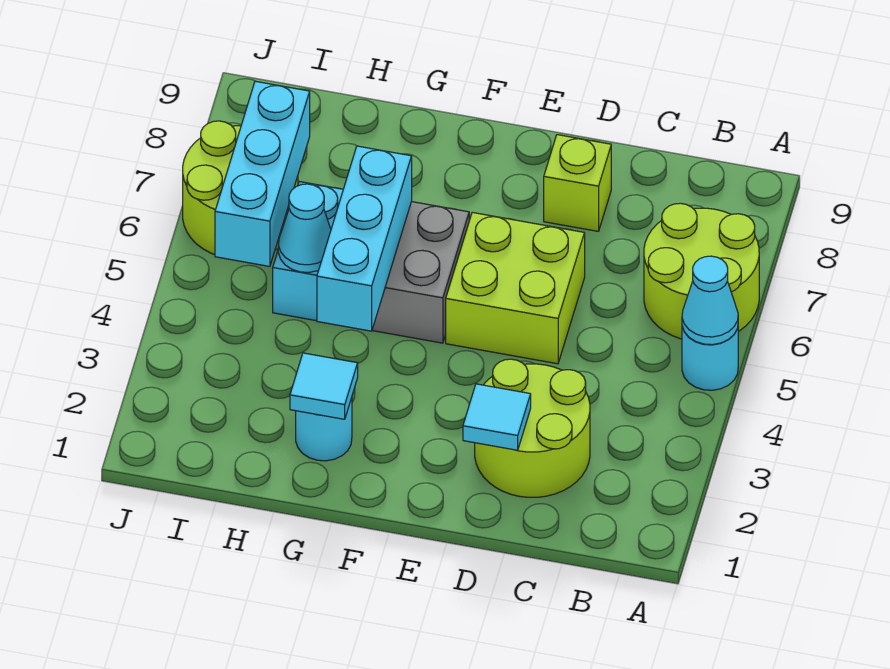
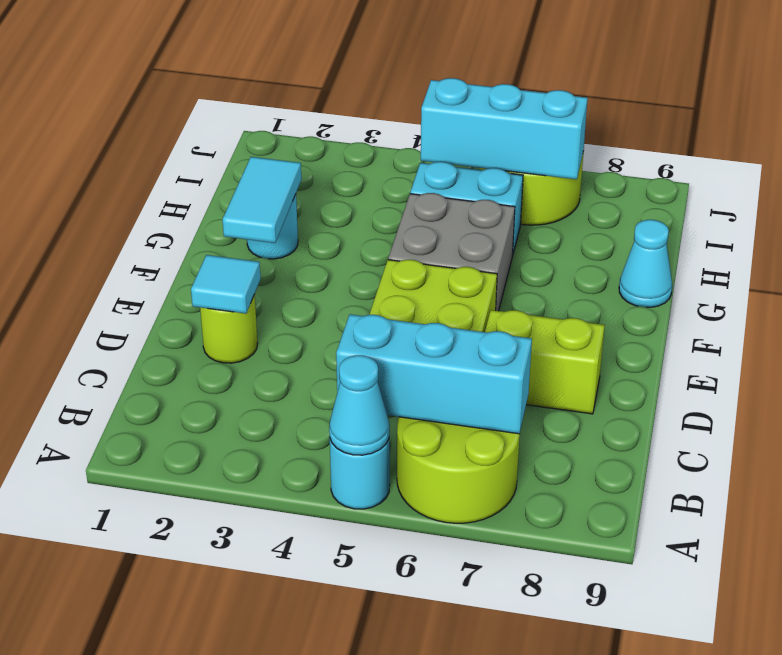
lime 2x2 round brick [475,359,590,497] -> lime 1x1 round brick [200,294,257,363]
lime 1x1 brick [544,135,611,231] -> lime 1x2 brick [485,310,605,414]
cyan 1x1 tile [290,353,358,419] -> cyan 1x2 tile [222,157,301,243]
cyan 1x3 brick [317,146,412,331] -> cyan 1x3 brick moved to [336,314,532,434]
cyan 1x1 cone [278,184,331,272] -> cyan 1x1 cone moved to [619,220,672,307]

